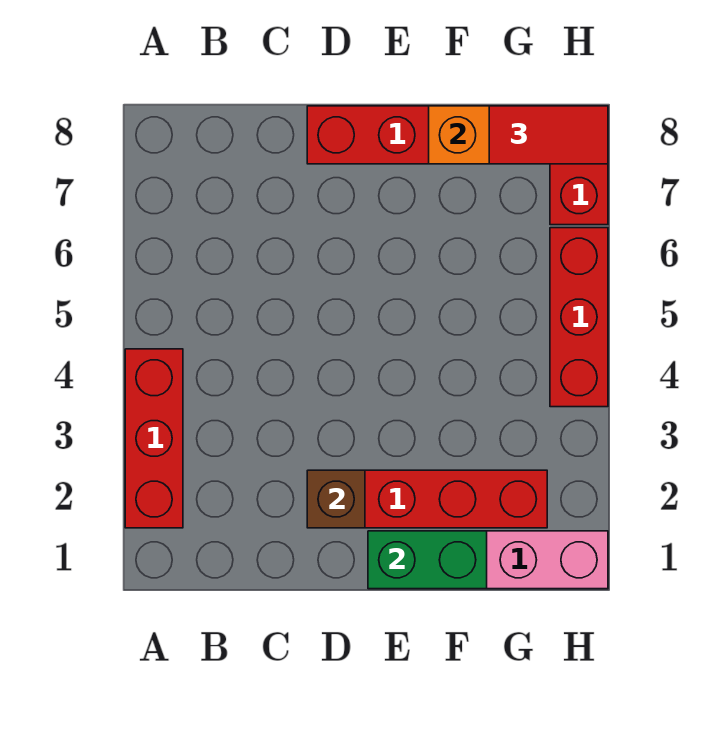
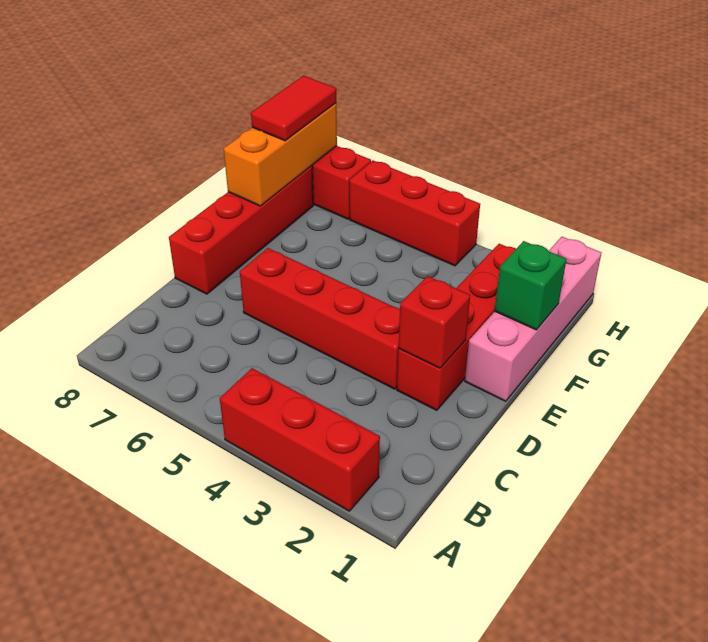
brown 1x1 brick [307,470,365,528] -> red 1x1 brick [399,276,470,368]
none -> red 1x4 brick [240,248,400,389]
green 1x2 brick [368,531,487,589] -> green 1x1 brick [495,241,566,330]

